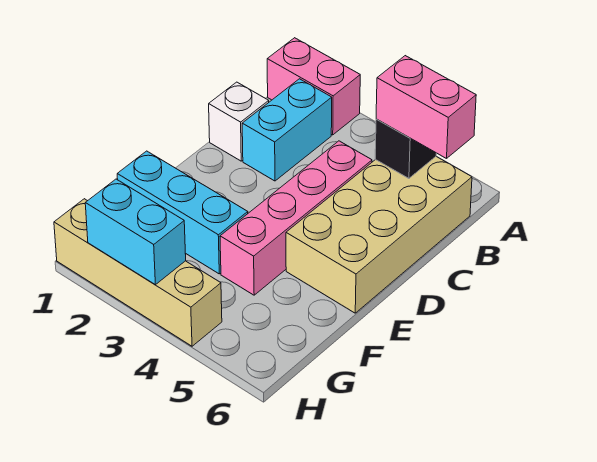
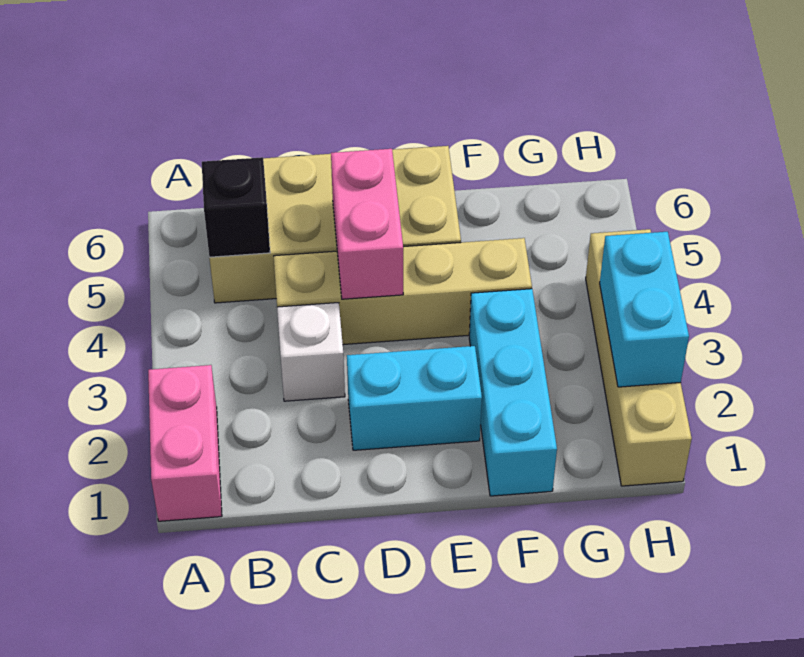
cyan 1x2 brick [242,79,332,181] -> cyan 1x2 brick moved to [347,346,482,450]
pink 1x2 brick [376,56,476,159] -> pink 1x2 brick moved to [331,149,403,299]
white 1x1 brick [209,82,269,161] -> white 1x1 brick moved to [277,303,345,401]
pink 1x4 brick [220,141,372,295] -> tan 1x4 brick [274,238,532,345]

